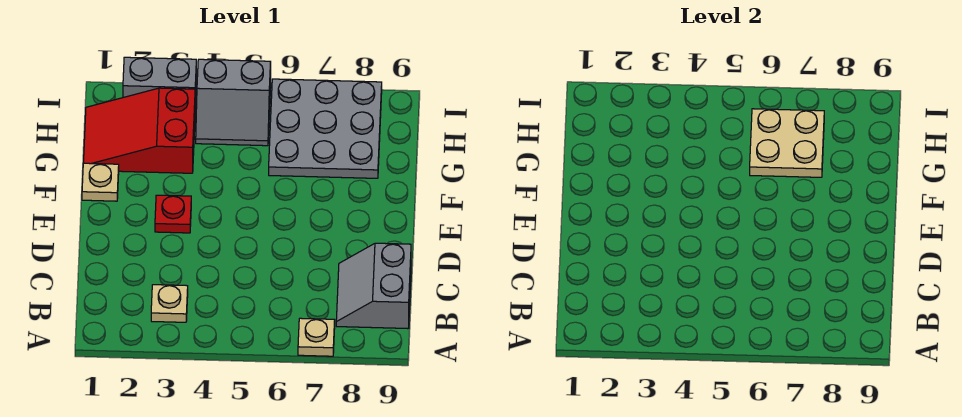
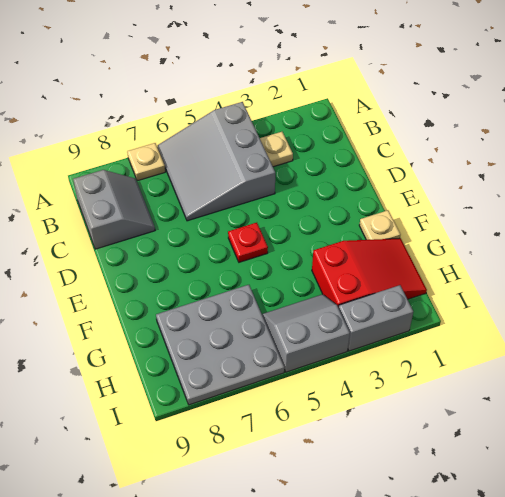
none -> grey 3x3 slope [157,102,275,221]
red 1x1 plate [155,195,191,233] -> red 1x1 plate moved to [228,223,268,262]
tan 2x2 plate [750,109,824,177] -> none

